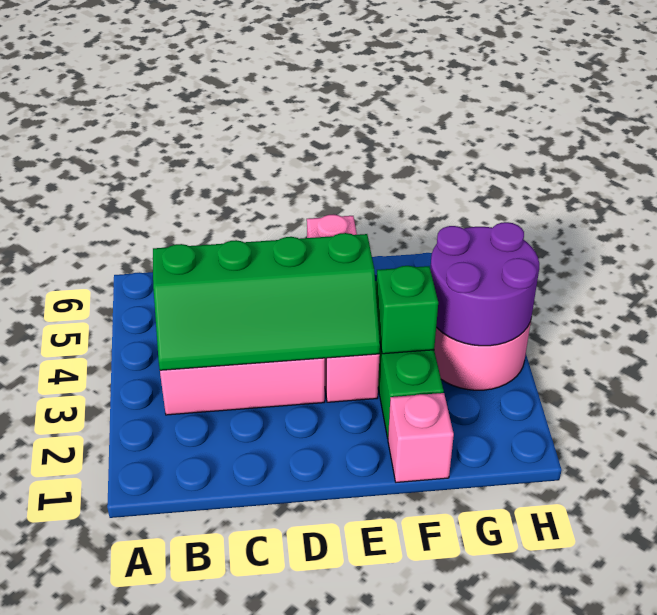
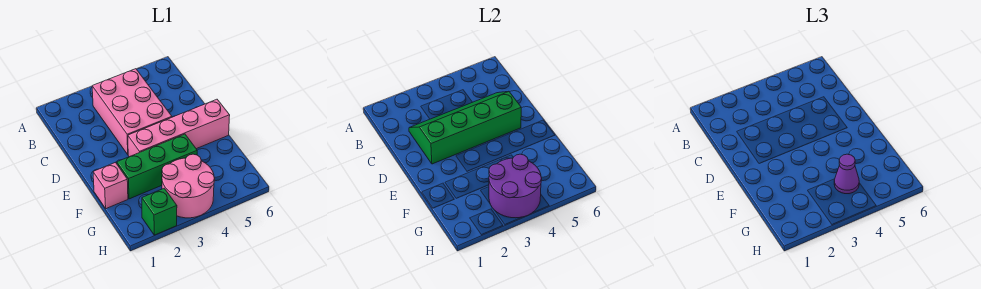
green 2x4 slope [153,233,380,370] -> green 2x4 slope turned to [409,92,521,164]
green 1x1 brick [376,266,438,354] -> green 1x1 brick moved to [142,188,177,235]
none -> purple 1x1 cone [834,154,859,194]

